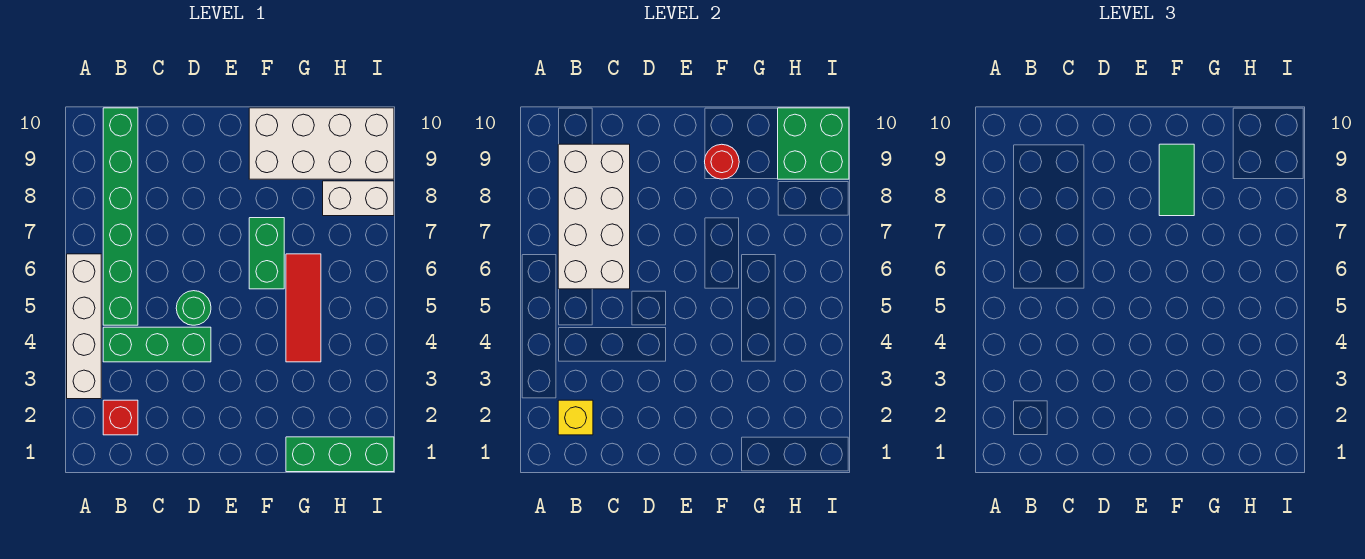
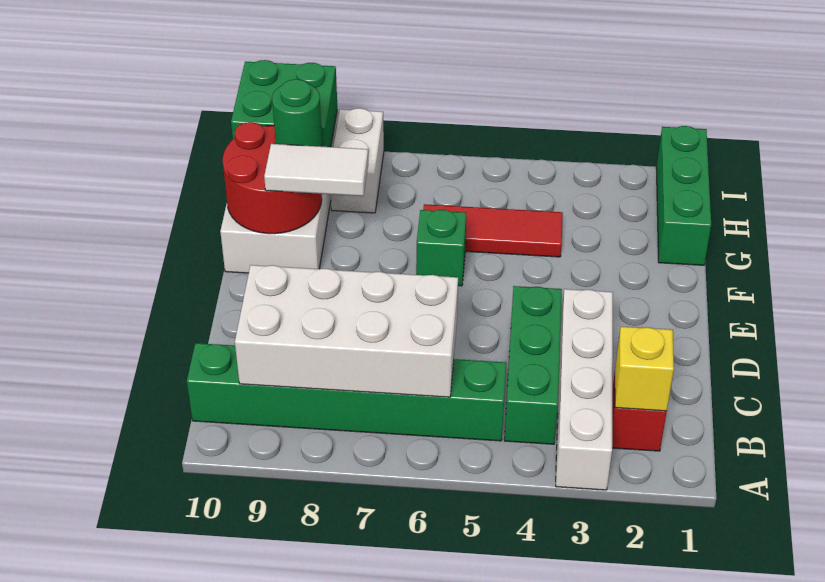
white 1x4 brick [67,254,101,399] -> white 1x4 brick turned to [556,289,613,490]
green 1x1 round brick [176,291,211,325] -> green 1x1 round brick moved to [272,79,322,146]
green 1x2 brick [249,218,284,289] -> green 1x1 brick [416,210,466,286]
green 1x2 tile [1159,144,1194,216] -> white 1x2 tile [264,144,368,196]
red 1x1 round brick [705,144,739,179] -> red 2x2 round brick [223,122,322,234]

